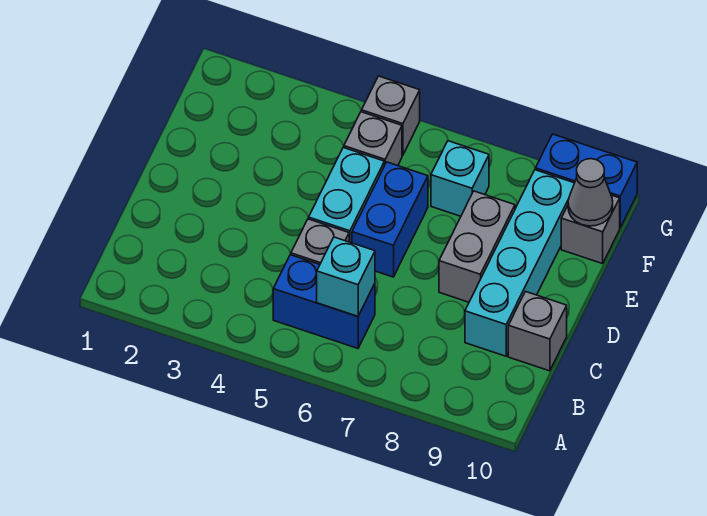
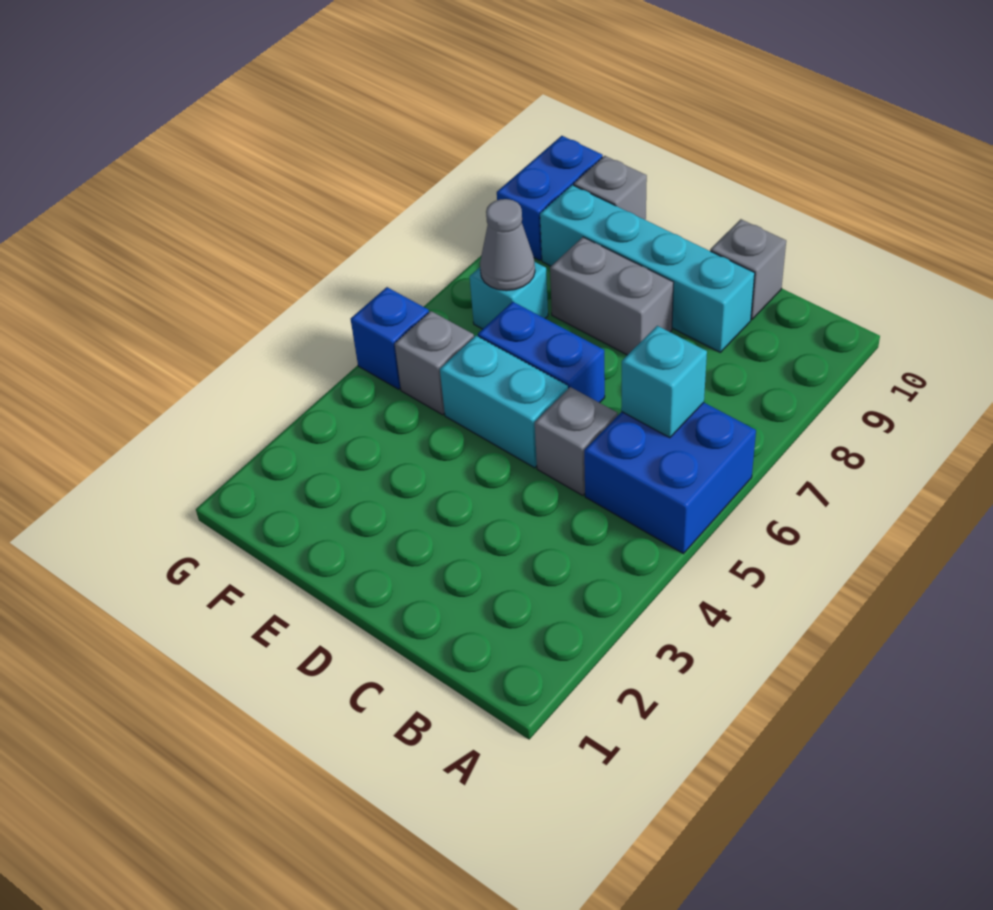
blue 1x2 brick [273,255,375,348] -> blue 2x2 brick [584,403,756,554]
grey 1x1 cone [568,159,613,226] -> grey 1x1 cone moved to [480,199,535,291]
grey 1x1 brick [362,76,420,155] -> blue 1x1 brick [351,287,429,389]

